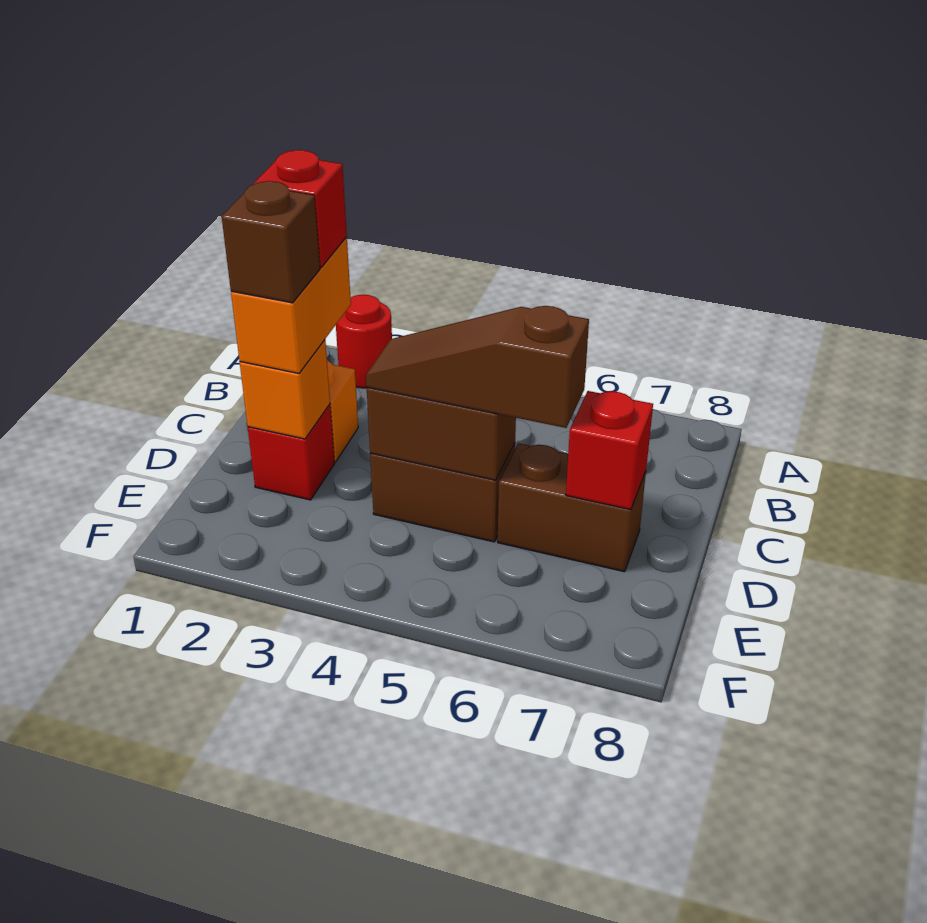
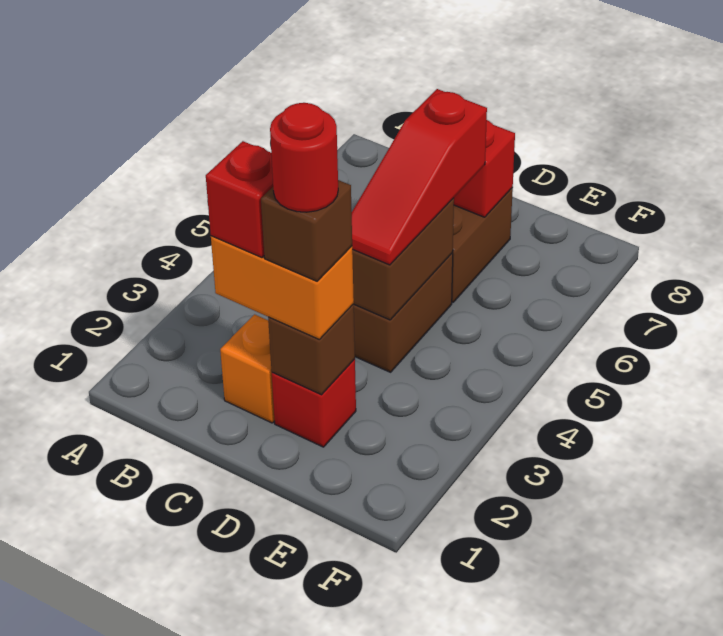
red 1x1 round brick [336,295,392,388] -> red 1x1 round brick moved to [270,103,338,212]
orange 1x1 brick [240,340,330,439] -> brown 1x1 brick [268,304,355,395]
brown 1x3 slope [366,306,589,428] -> red 1x3 slope [352,89,487,265]

